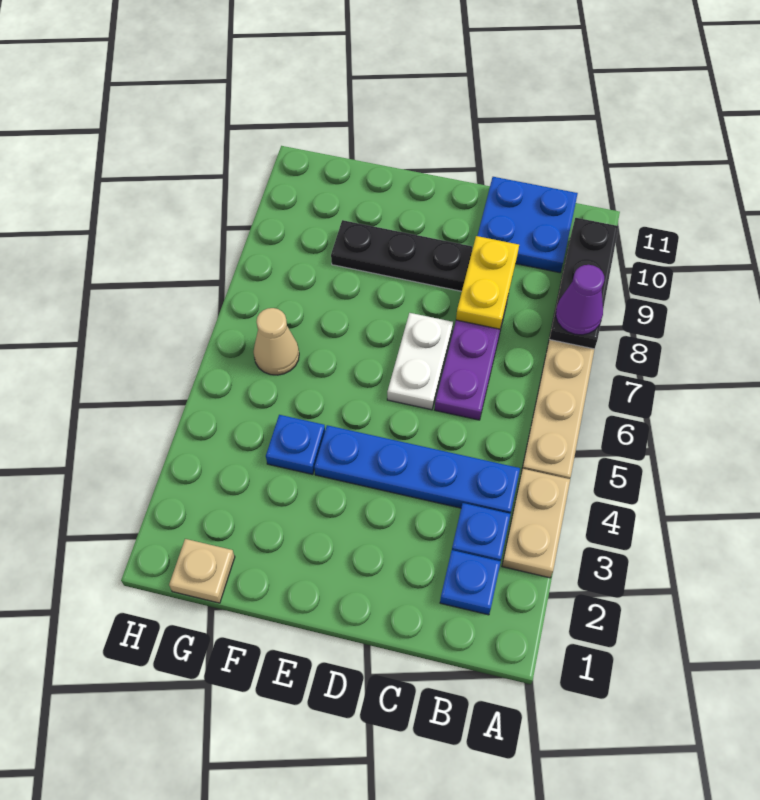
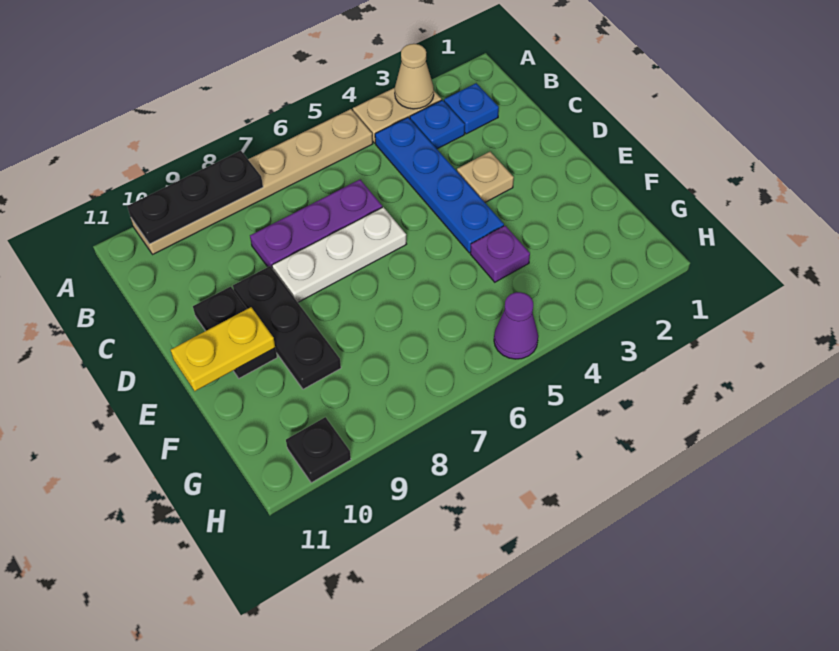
purple 1x1 cone [556,265,604,335] -> purple 1x1 cone moved to [494,292,538,359]
blue 2x2 plate [478,177,578,273] -> none
yellow 1x2 plate [456,236,519,329] -> yellow 1x2 plate moved to [171,307,275,391]
white 1x2 plate [387,313,453,410] -> white 1x3 plate [272,207,406,302]
none -> black 1x2 plate [193,287,277,378]
blue 1x1 plate [266,415,325,474] -> purple 1x1 plate [470,226,530,282]
tan 1x1 plate [169,539,235,603] -> tan 1x1 plate moved to [457,152,514,202]
tan 1x1 cone [253,308,299,375] -> tan 1x1 cone moved to [395,44,434,109]
none -> black 1x1 plate [286,417,351,483]

